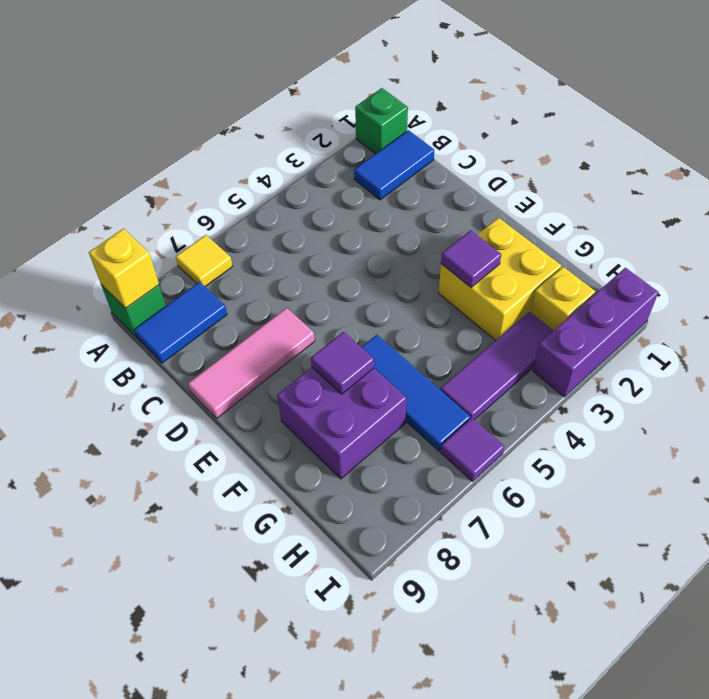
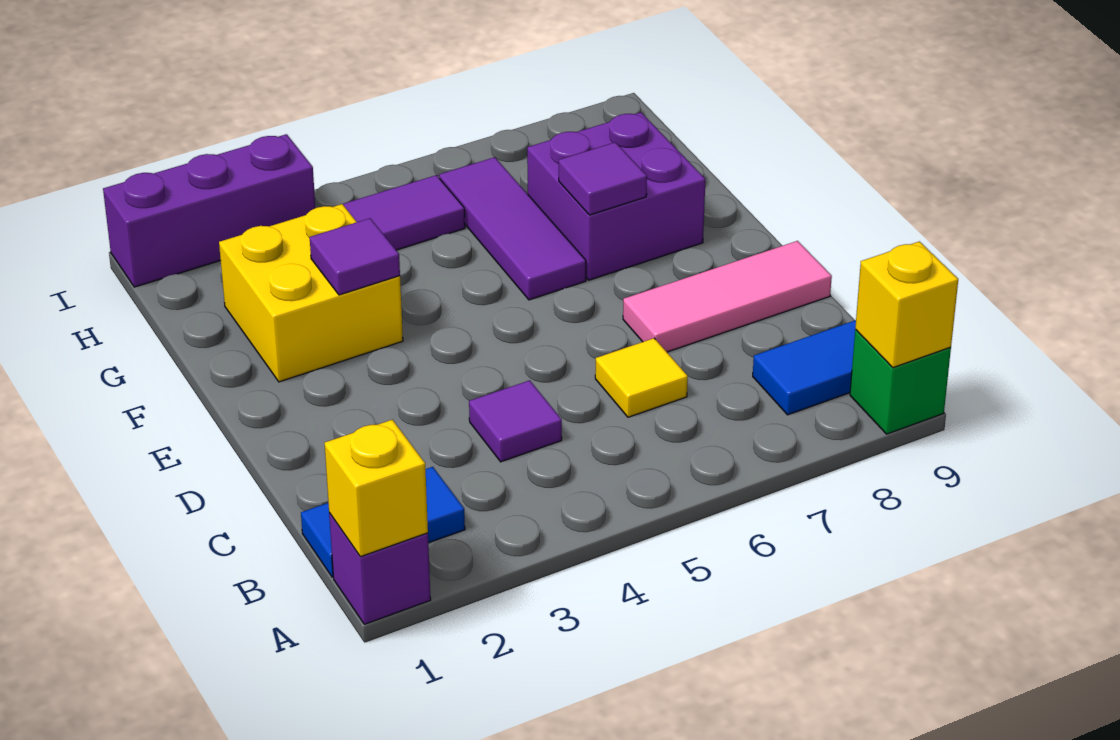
green 1x1 brick [355,88,408,154] -> purple 1x1 brick [329,513,431,624]
yellow 1x1 tile [176,235,233,286] -> yellow 1x1 tile moved to [595,338,688,417]
blue 1x3 tile [361,335,470,451] -> purple 1x3 tile [439,157,586,300]
yellow 1x1 brick [531,267,595,330] -> yellow 1x1 brick moved to [324,420,428,557]
purple 1x1 tile [441,418,504,481] -> purple 1x1 tile moved to [469,380,562,462]

